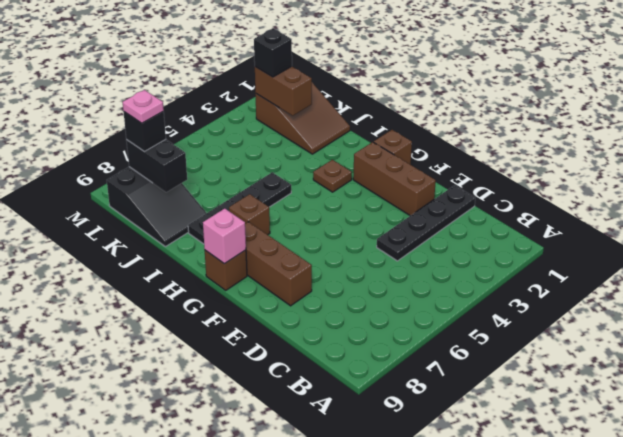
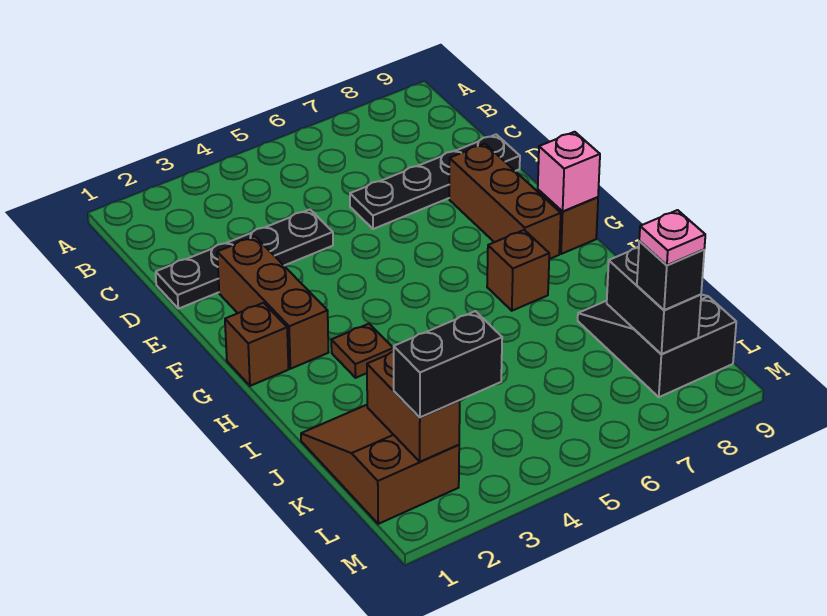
black 1x4 plate [188,172,291,244] -> black 1x4 plate moved to [350,134,520,229]
black 1x1 brick [254,28,292,77] -> black 1x2 brick [393,311,502,417]

